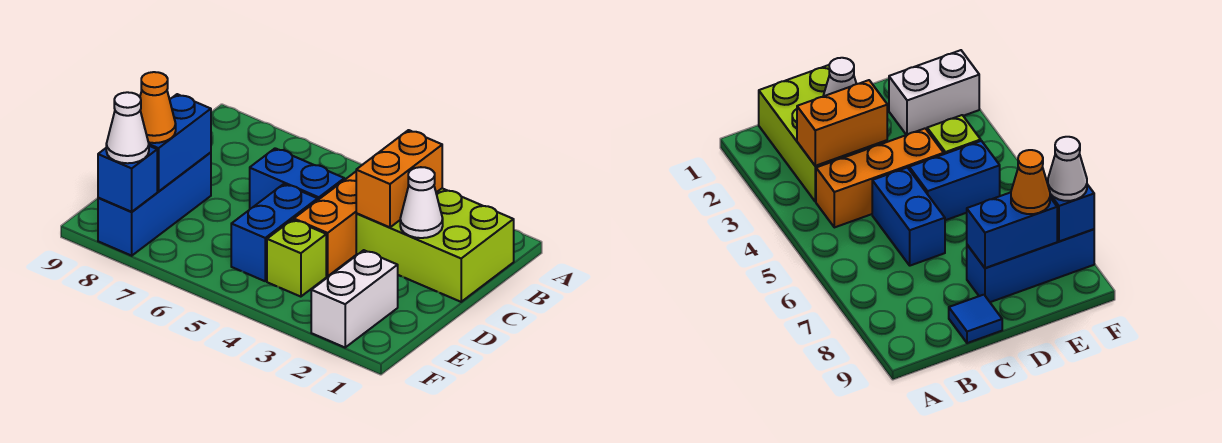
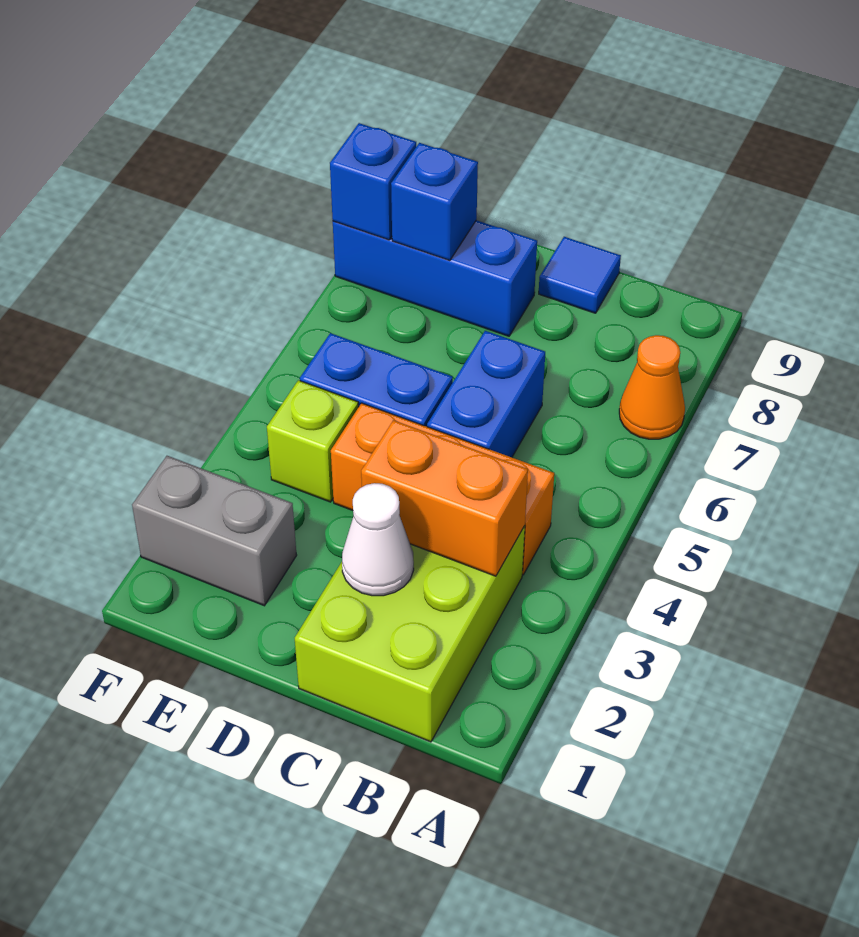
blue 1x2 brick [149,94,211,192] -> blue 1x1 brick [391,143,478,261]
white 1x2 brick [311,250,398,347] -> grey 1x2 brick [132,456,297,606]
orange 1x1 cone [140,72,176,143] -> orange 1x1 cone moved to [619,335,685,439]
white 1x1 cone [106,92,149,163] -> none

